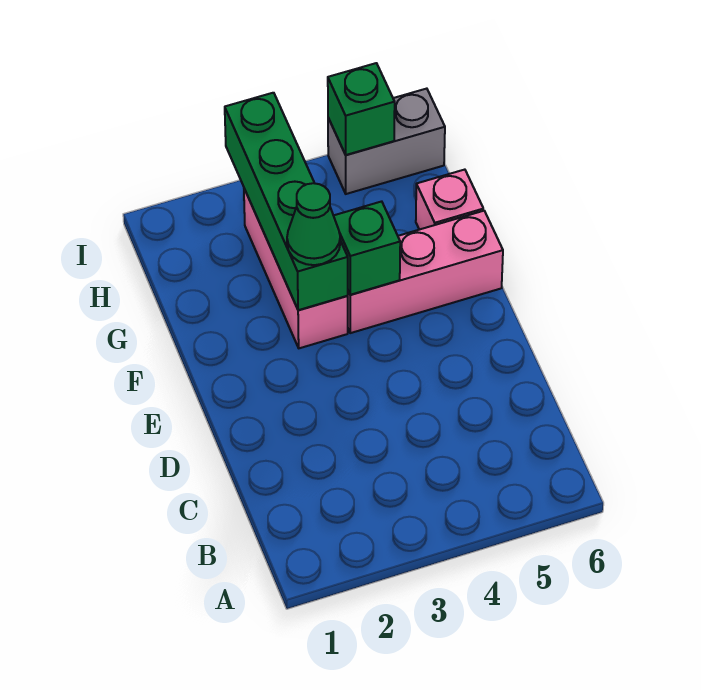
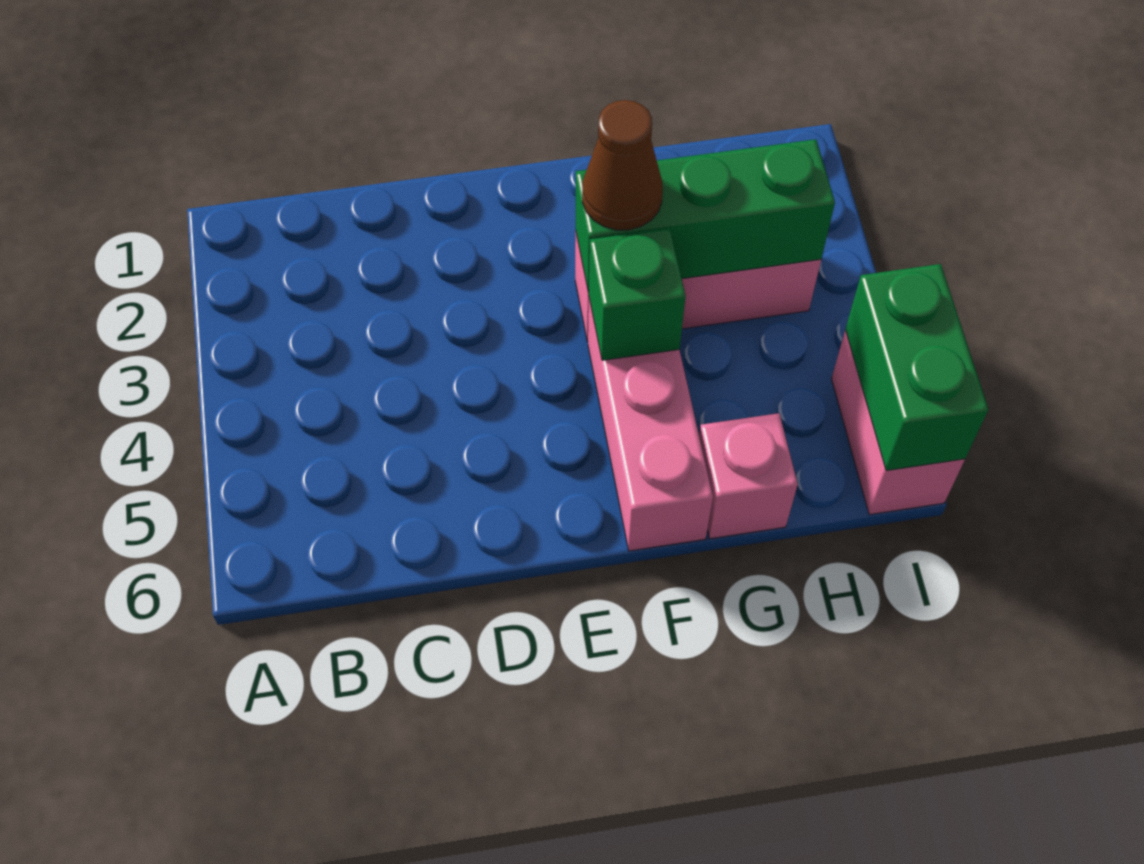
green 1x4 brick [225,93,348,310] -> green 1x3 brick [576,139,835,292]
green 1x1 cone [287,183,340,265] -> brown 1x1 cone [582,100,663,230]
grey 1x2 brick [328,89,445,194] -> pink 1x2 brick [831,330,965,515]
green 1x1 brick [328,63,395,155] -> green 1x2 brick [845,264,988,471]

